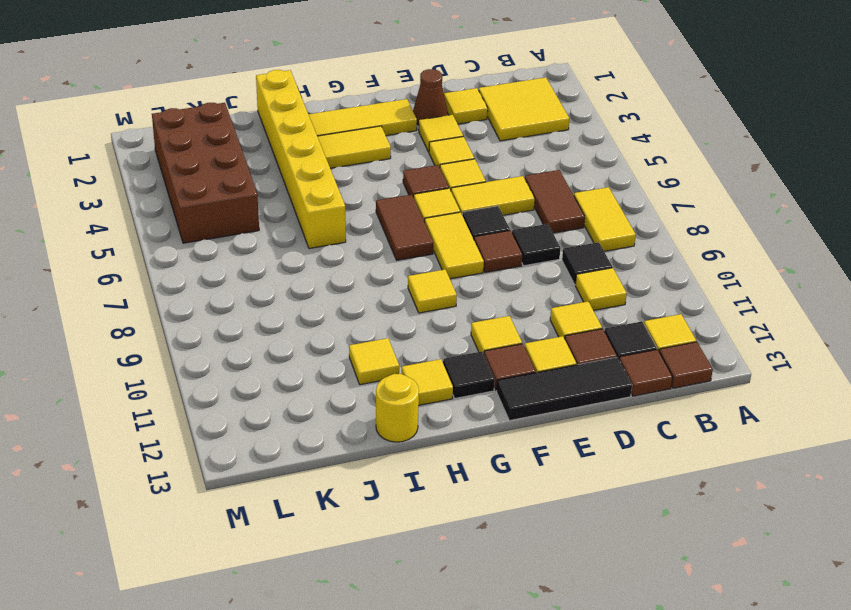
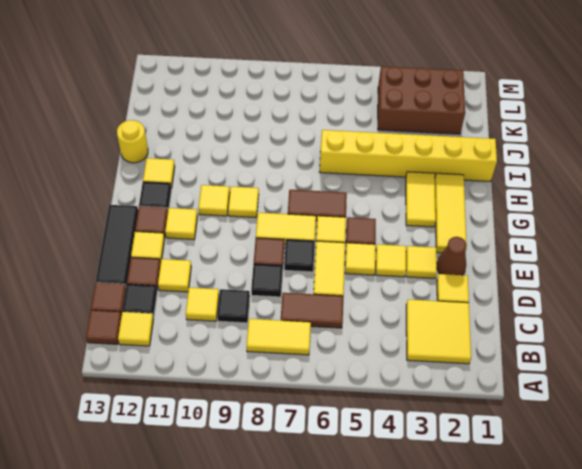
yellow 1x1 tile [349,338,399,385] -> yellow 1x1 tile moved to [198,185,230,216]
brown 2x4 brick [152,103,259,243] -> brown 2x3 brick [378,66,465,134]

